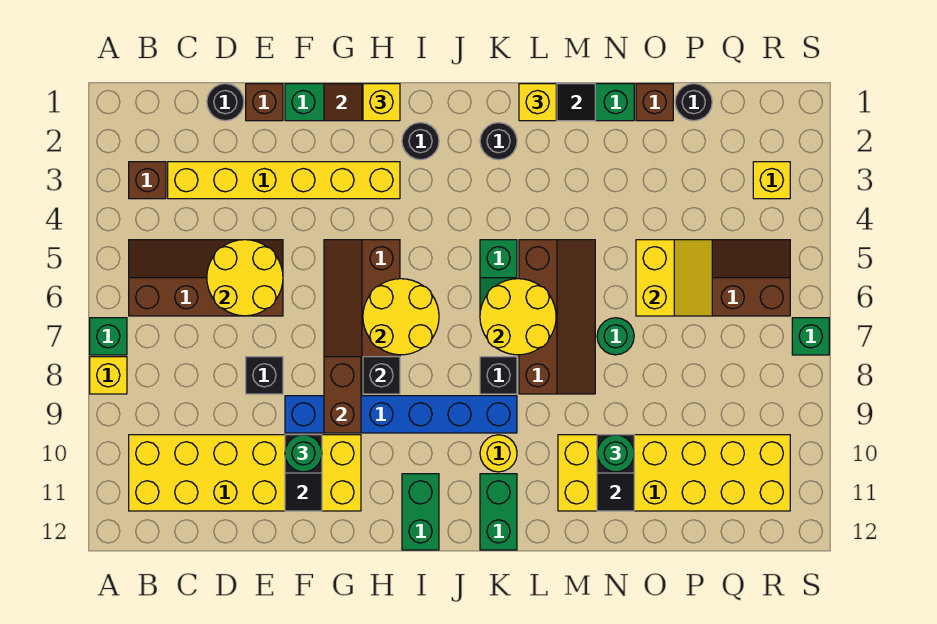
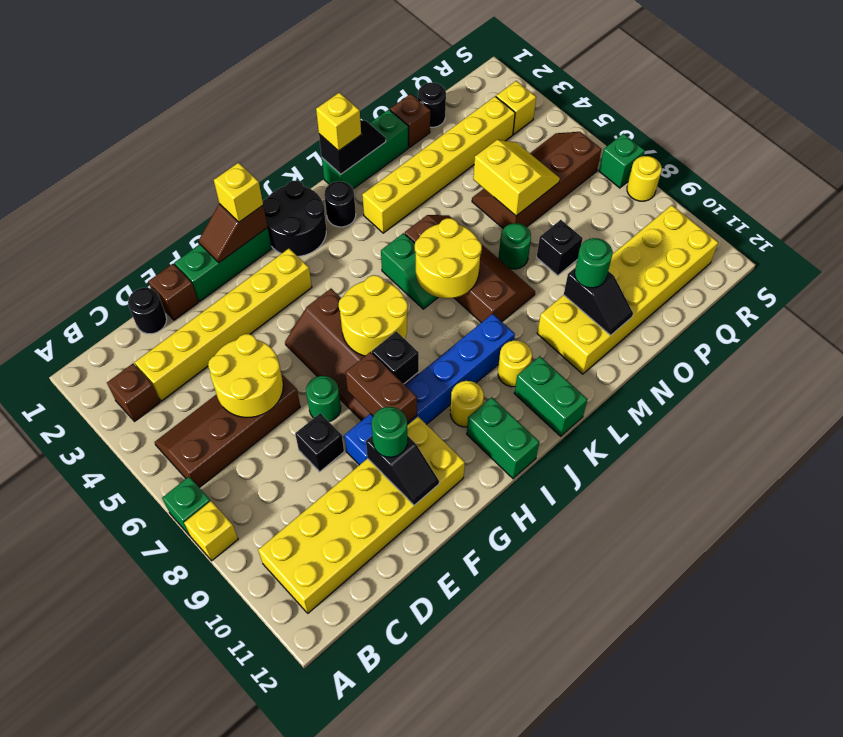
none -> green 1x1 round brick [306,376,341,421]
black 1x1 round brick [402,123,439,160] -> black 2x2 round brick [263,181,326,256]
none -> yellow 1x1 round brick [450,381,484,427]
black 1x1 brick [480,357,517,394] -> black 1x1 brick moved to [537,220,583,276]
none -> yellow 1x6 brick [362,96,515,233]
none -> yellow 1x1 round brick [627,156,662,201]

